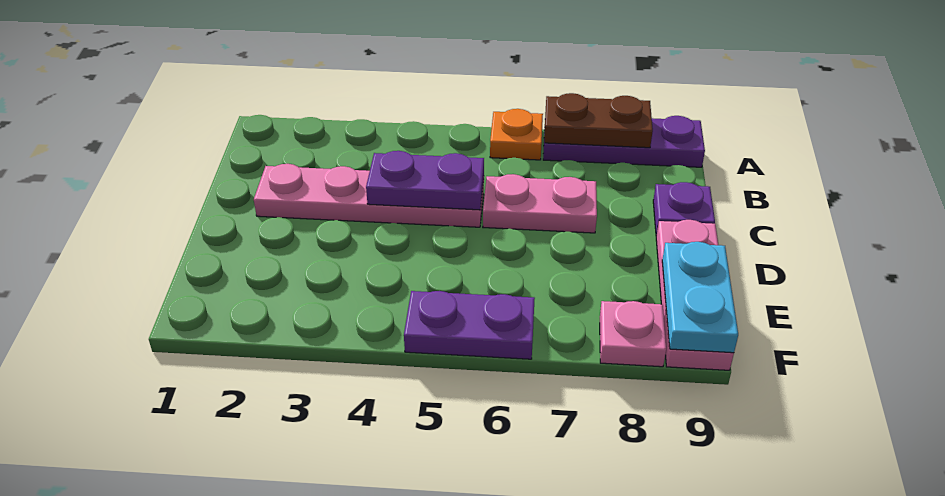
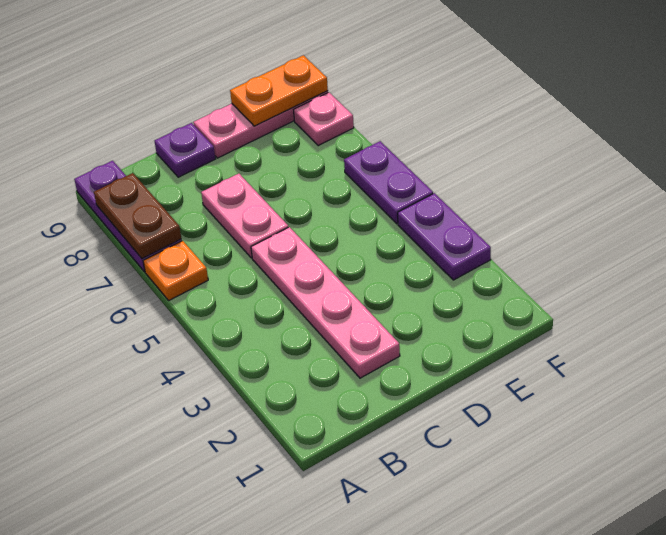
purple 1x2 plate [366,151,484,210] -> purple 1x2 plate moved to [398,193,491,280]
cyan 1x2 plate [662,242,738,353] -> orange 1x2 plate [230,55,328,126]

